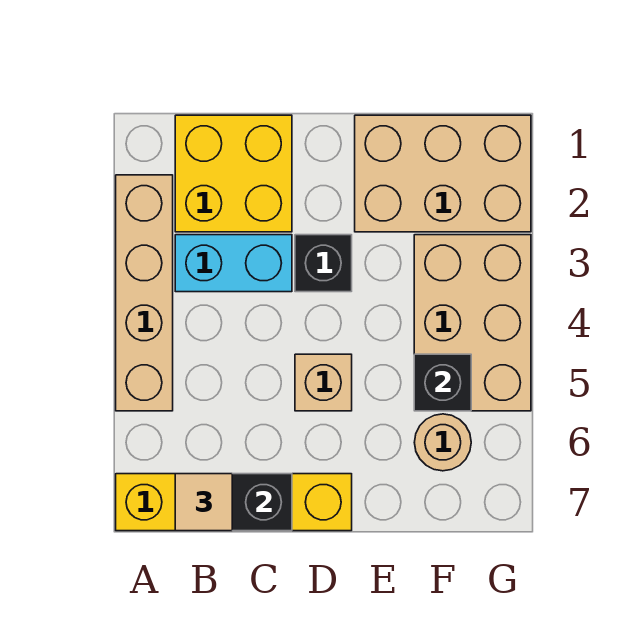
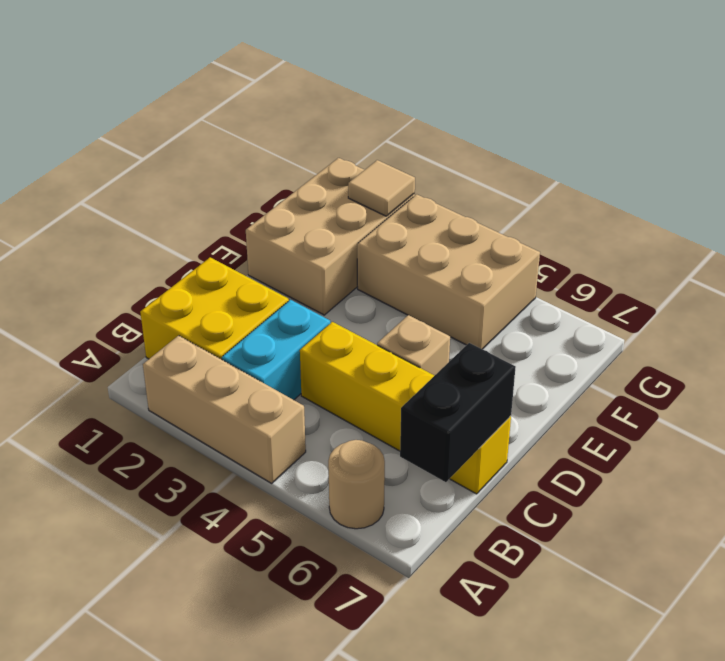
tan 1x4 brick [116,175,173,411] -> tan 1x3 brick [143,335,306,483]
yellow 1x4 brick [116,474,352,531] -> yellow 1x4 brick turned to [300,322,511,494]
tan 1x1 tile [175,474,232,531] -> tan 1x1 tile moved to [348,160,415,216]
black 1x1 brick [295,235,352,292] -> none
black 1x1 brick [414,354,471,411] -> none
tan 1x1 round brick [414,414,471,471] -> tan 1x1 round brick moved to [328,440,385,529]

